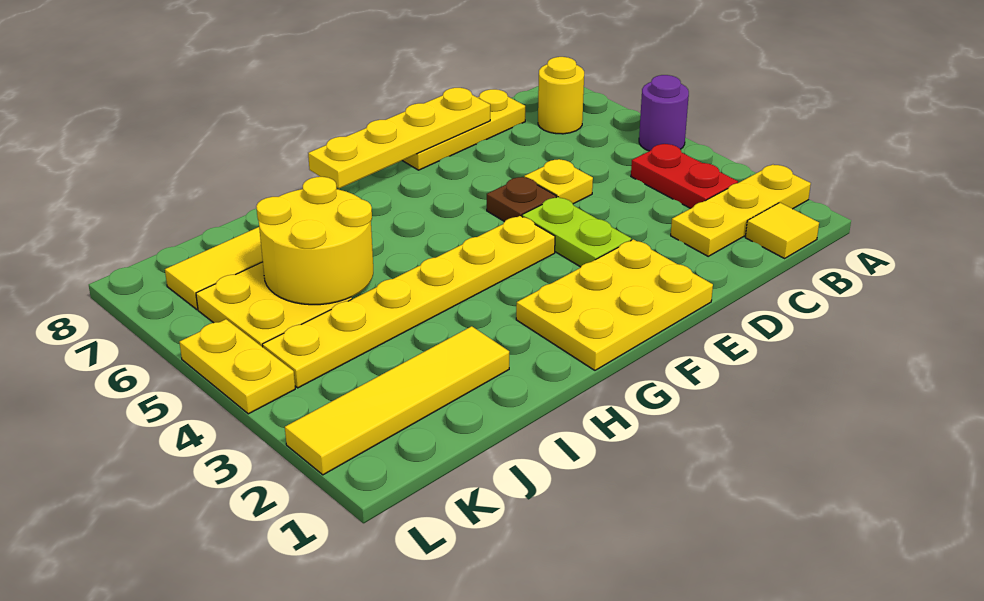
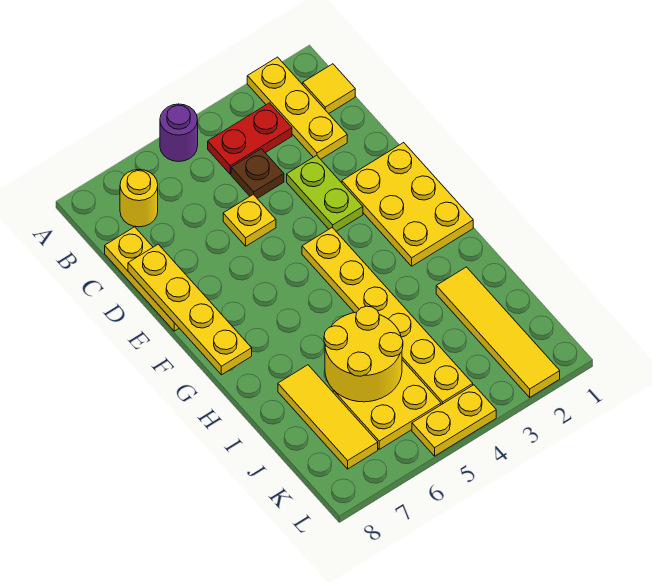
lime 1x2 plate [522,197,631,267] -> lime 1x2 plate turned to [287,155,363,231]
brown 1x1 plate [487,177,556,222] -> brown 1x1 plate moved to [231,149,284,198]

